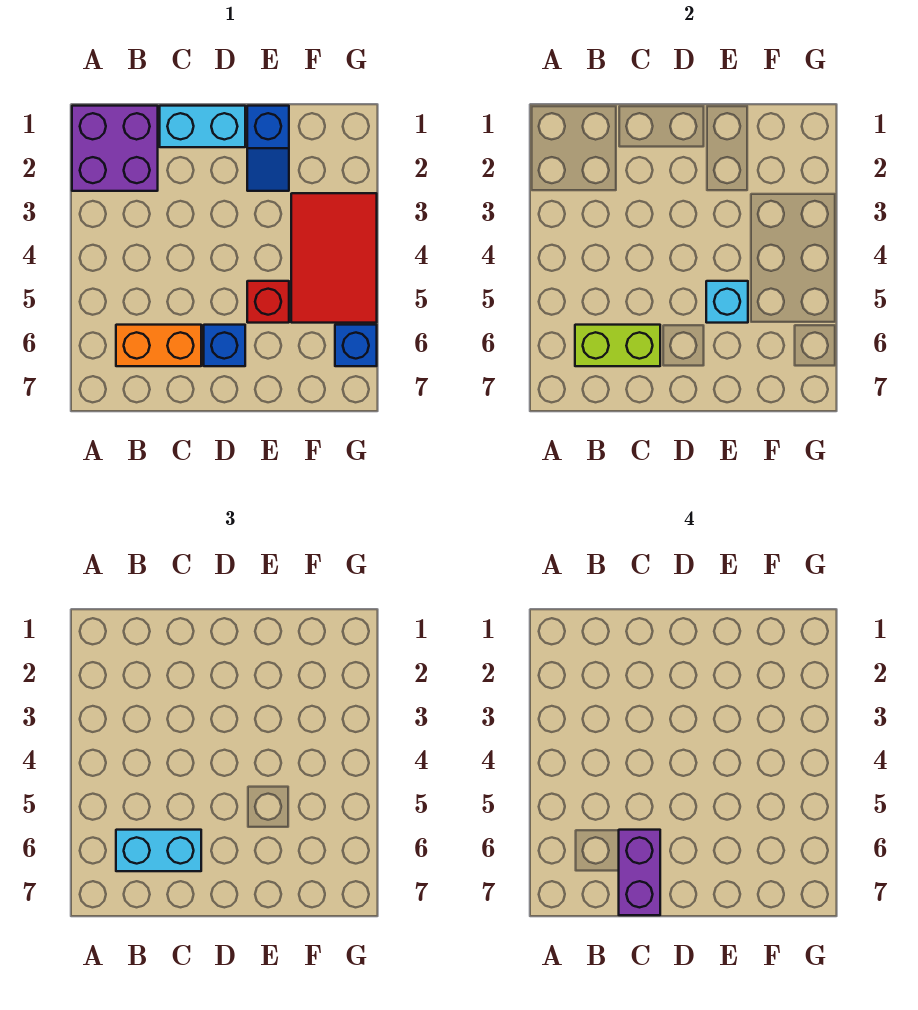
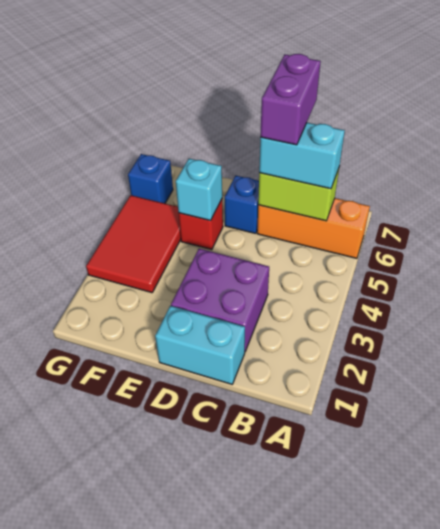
purple 2x2 brick [72,106,158,191] -> purple 2x2 brick moved to [171,249,269,351]
orange 1x2 brick [116,325,201,366] -> orange 1x3 brick [257,198,370,258]
blue 1x2 slope [247,106,289,191] -> none

